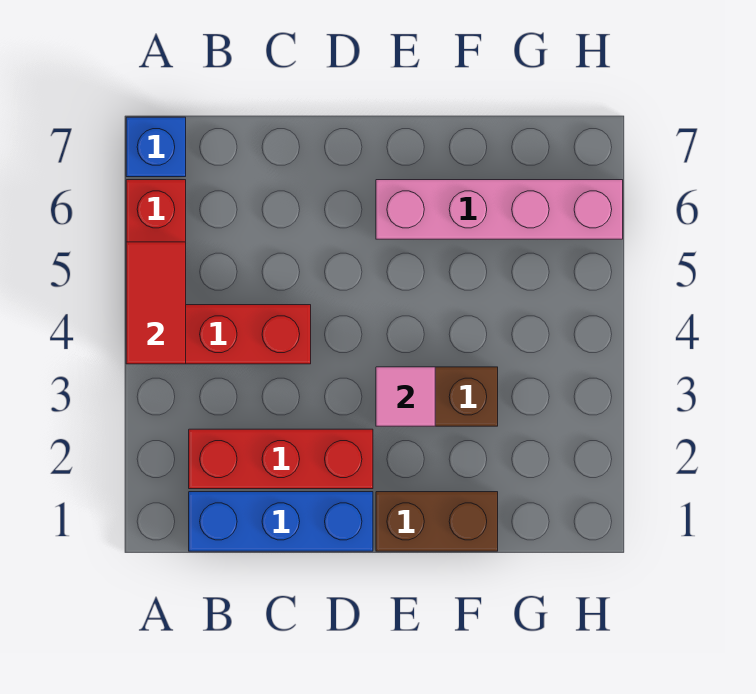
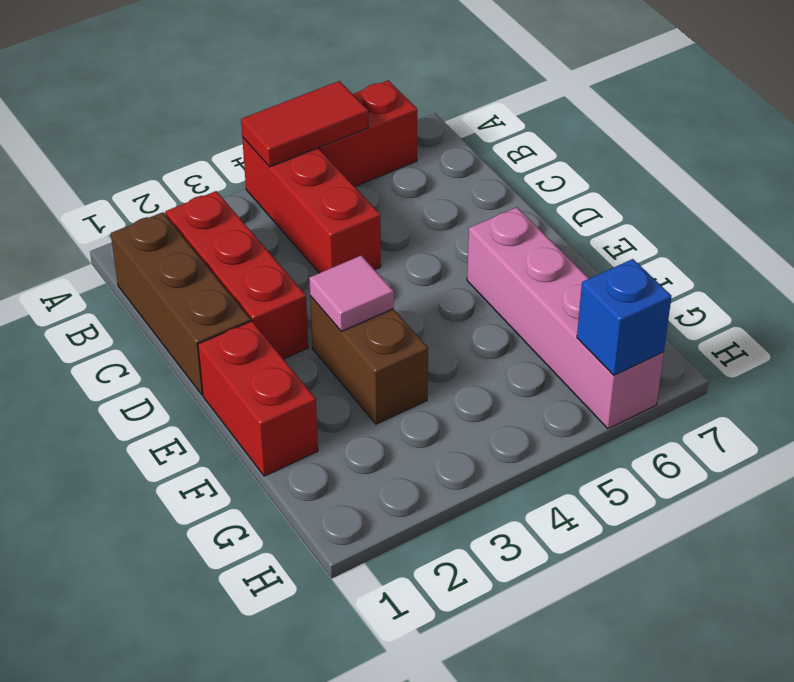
blue 1x1 brick [126,117,186,177] -> blue 1x1 brick moved to [577,259,672,375]
blue 1x3 brick [189,492,373,551] -> brown 1x3 brick [111,212,251,395]
brown 1x2 brick [376,492,498,551] -> red 1x2 brick [198,321,318,476]

